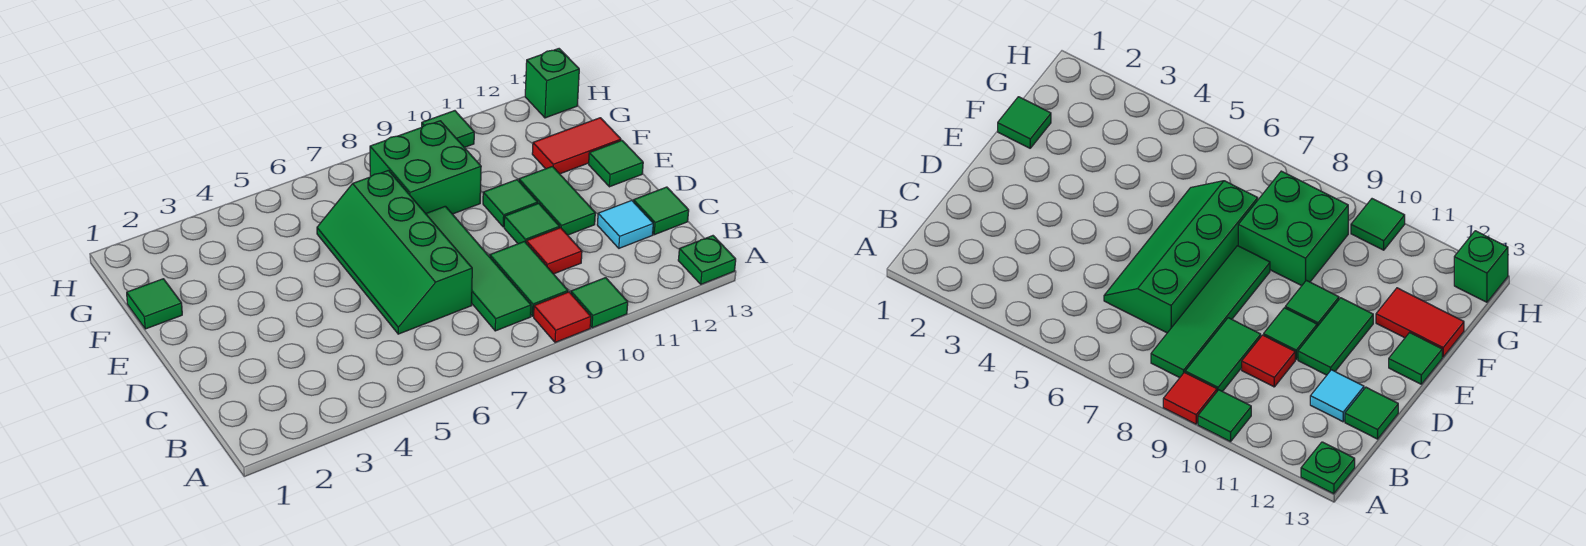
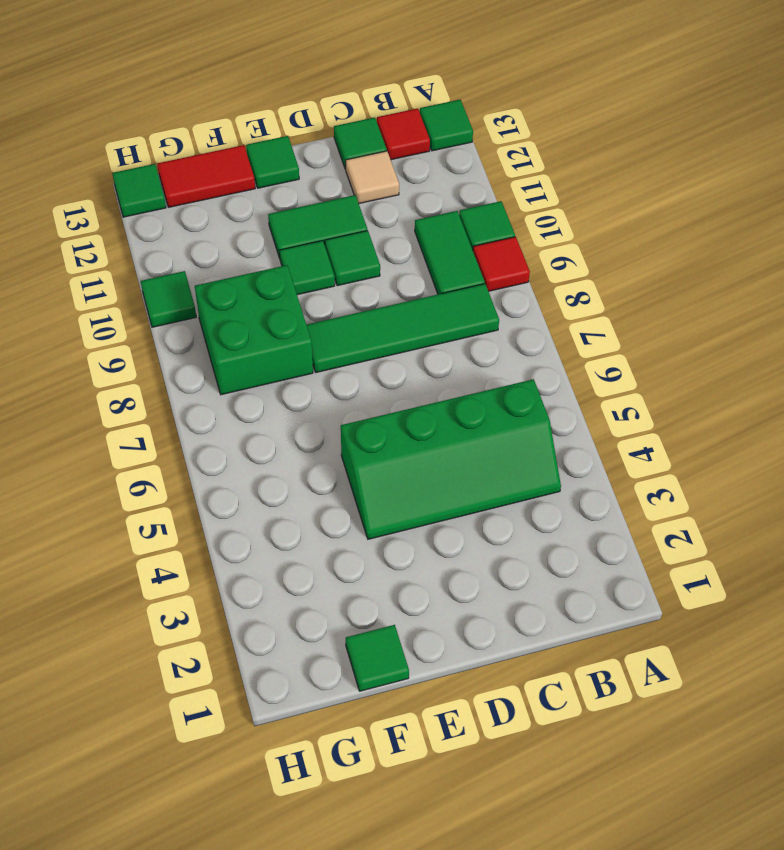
green 1x1 plate [678,236,736,284] -> green 1x1 tile [420,100,473,151]
green 1x2 tile [490,241,568,316] -> green 1x2 tile turned to [415,211,485,294]
green 2x4 slope [317,170,472,334] -> green 2x4 slope moved to [341,379,561,539]
red 1x1 tile [526,228,582,274] -> red 1x1 tile moved to [377,108,430,160]
cyan 1x1 tile [597,200,653,248] -> tan 1x1 tile [346,151,399,203]
red 1x2 tile [532,118,621,174] -> red 1x2 tile turned to [157,145,255,207]
green 1x1 brick [525,49,579,118] -> green 1x1 tile [112,164,166,217]

